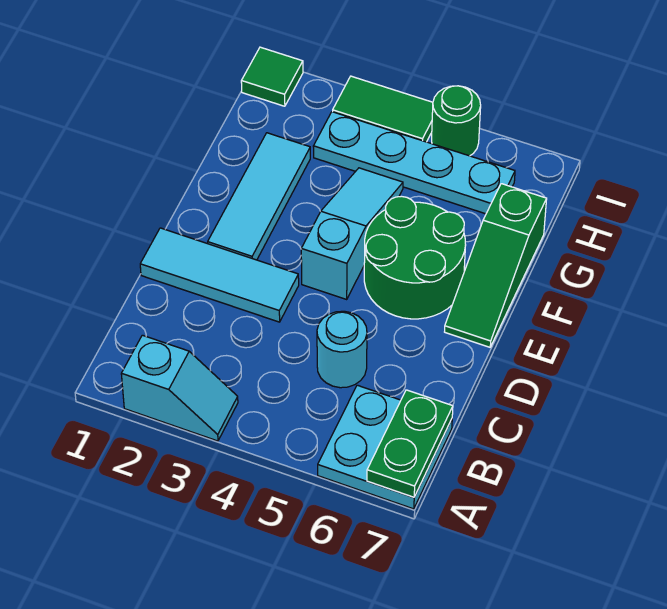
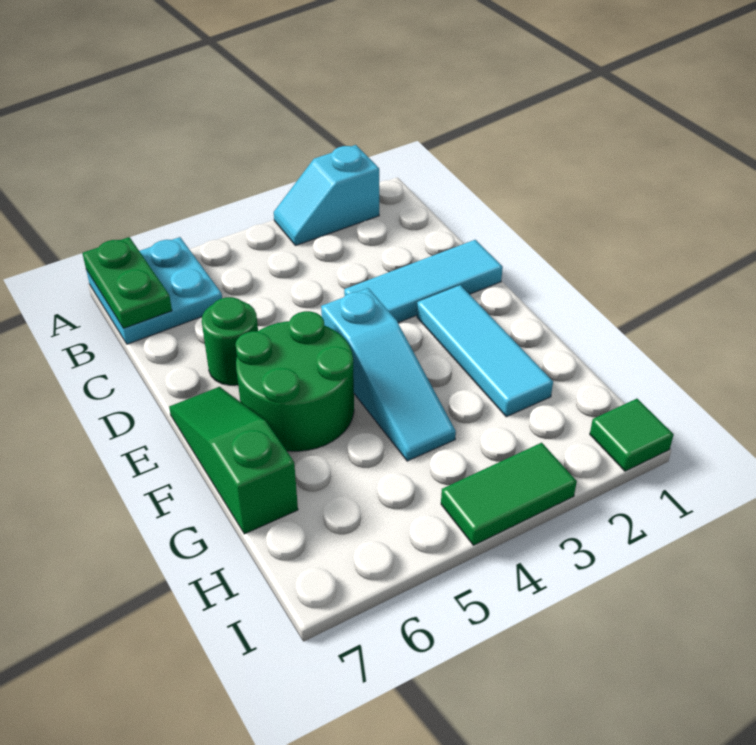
cyan 1x1 round brick [317,311,367,388] -> none
cyan 1x4 plate [313,112,515,214] -> none
green 1x1 round brick [432,86,481,156] -> green 1x1 round brick moved to [202,297,258,385]

